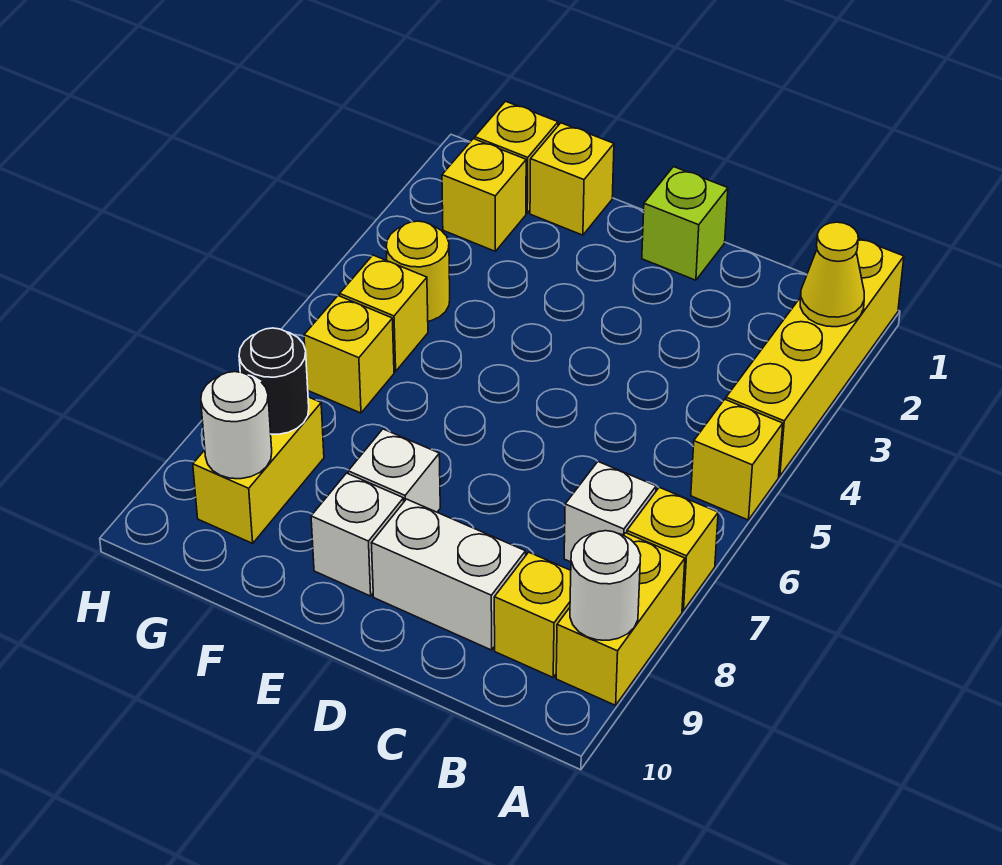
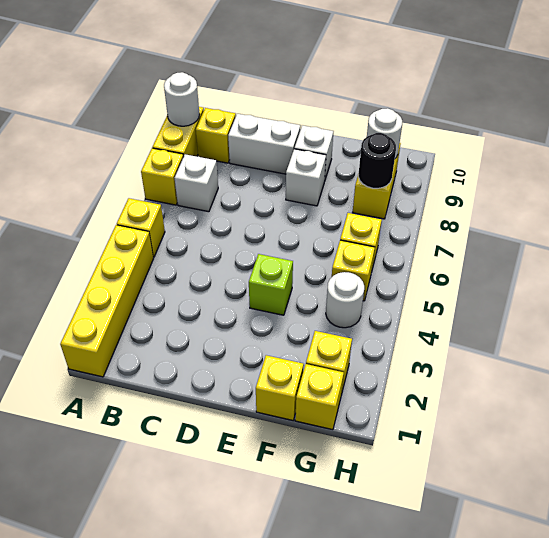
yellow 1x1 cone [800,222,864,327] -> none
lime 1x1 brick [642,167,728,280] -> lime 1x1 brick moved to [249,254,293,315]
yellow 1x1 round brick [386,221,450,321] -> white 1x1 round brick [326,272,364,328]

